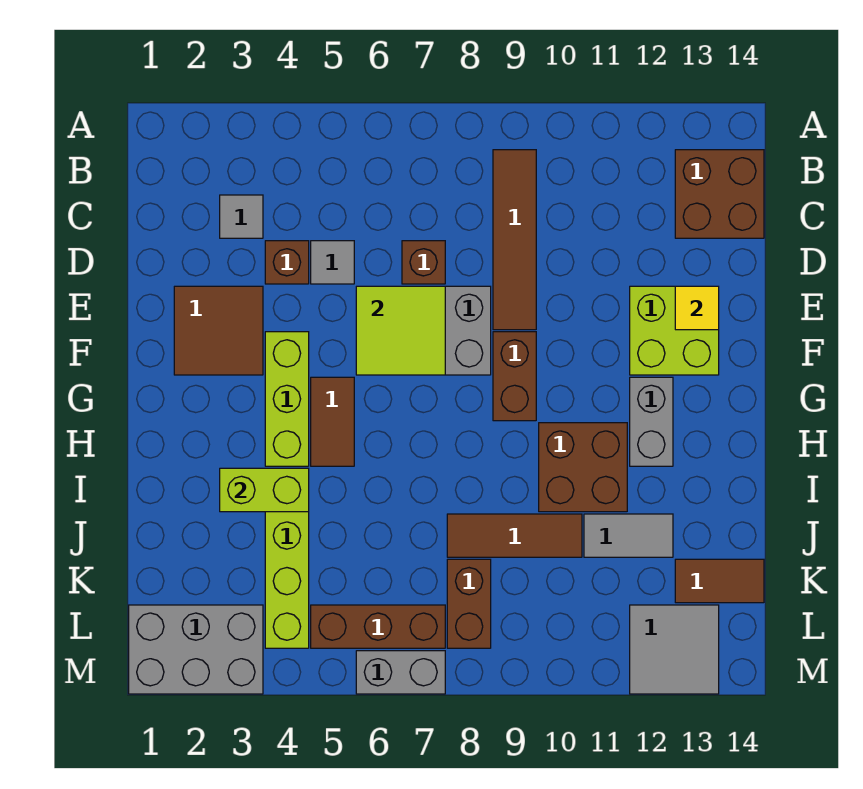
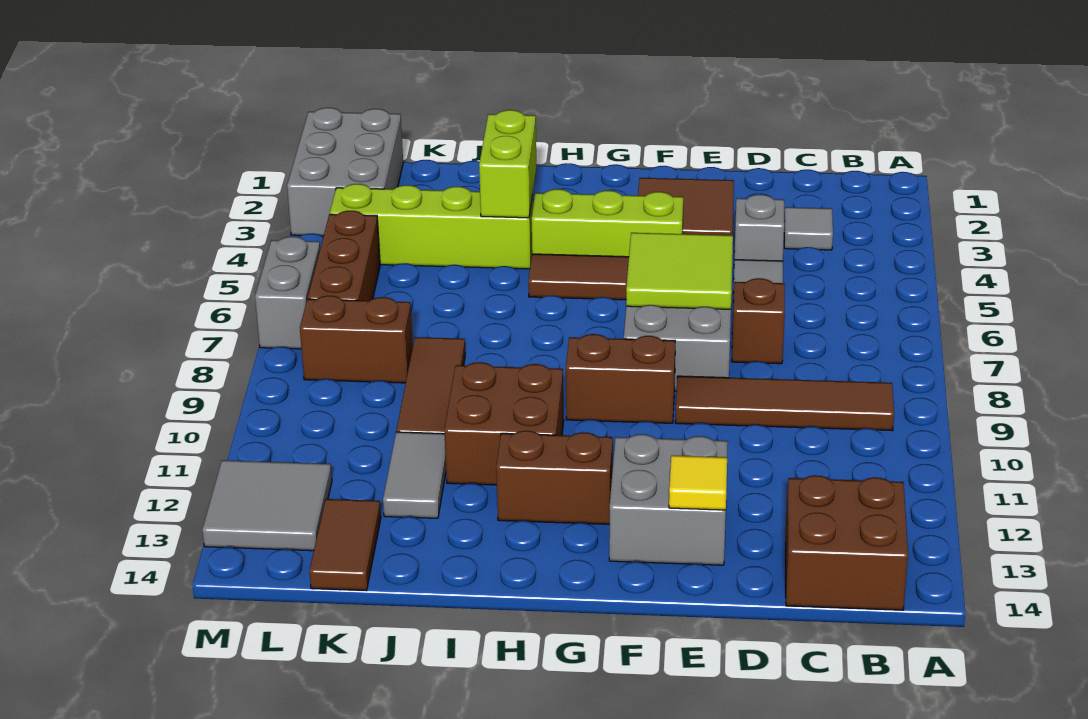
brown 1x1 brick [265,241,309,284] -> grey 1x1 brick [734,195,784,261]
lime 2x2 brick [630,286,719,375] -> grey 2x2 brick [609,434,728,565]
grey 1x2 brick [630,377,673,466] -> brown 1x2 brick [496,431,613,524]

